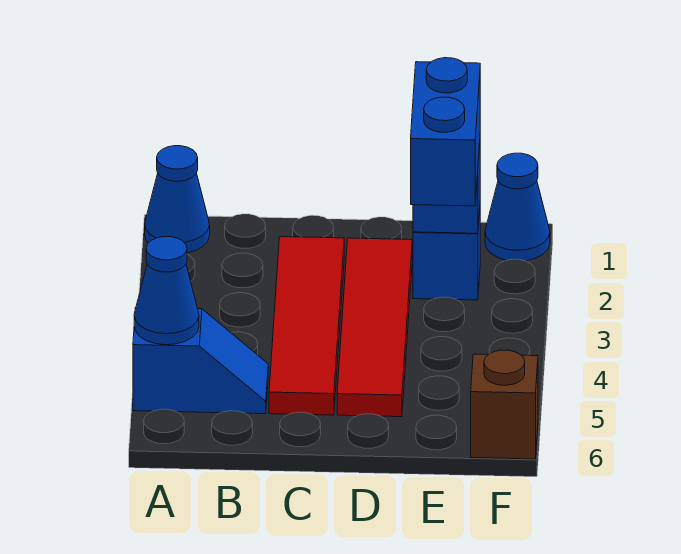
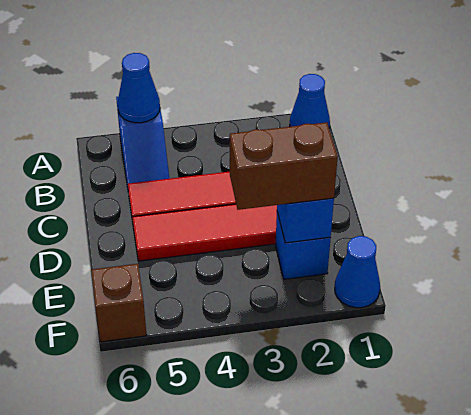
blue 1x2 brick [411,58,480,206] -> brown 1x2 brick [230,122,338,210]

